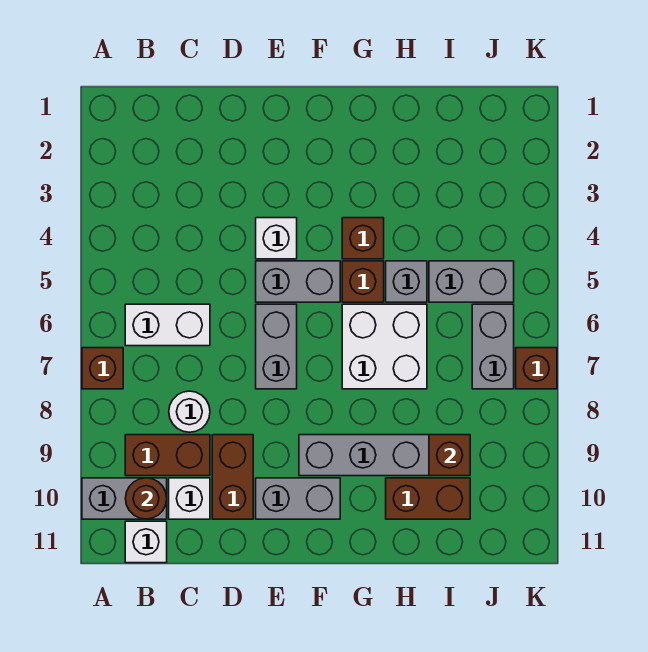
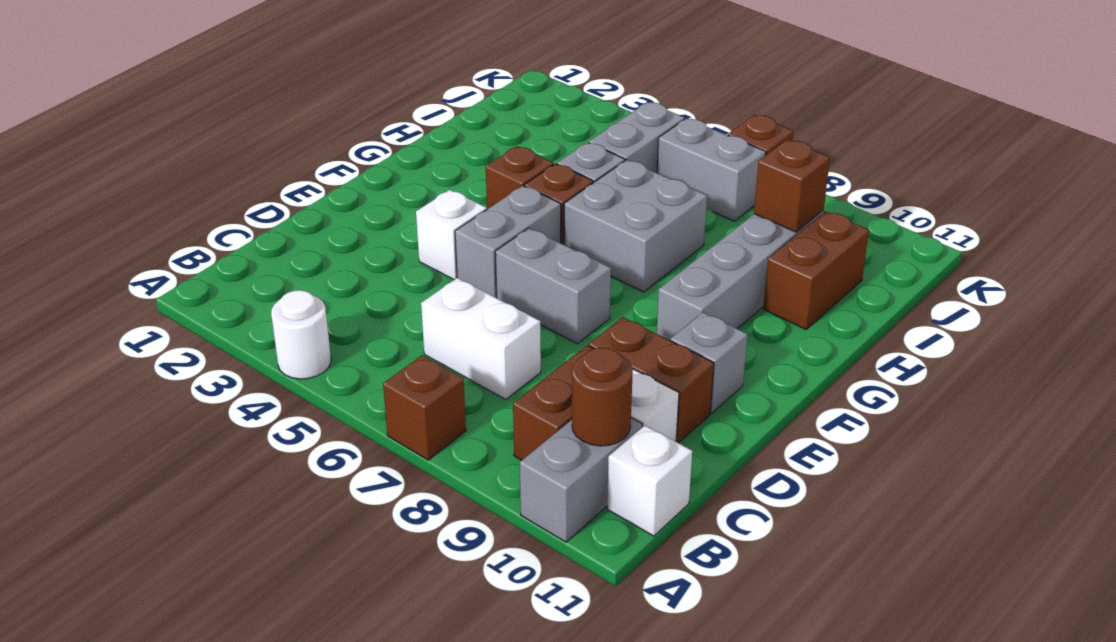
white 1x2 brick [125,304,210,346] -> white 1x2 brick turned to [421,278,541,400]
white 1x1 round brick [169,391,210,432] -> white 1x1 round brick moved to [271,290,331,379]
grey 1x2 brick [256,478,340,519] -> grey 1x1 brick [670,312,747,413]
white 2x2 brick [342,304,427,389] -> grey 2x2 brick [564,160,707,292]

